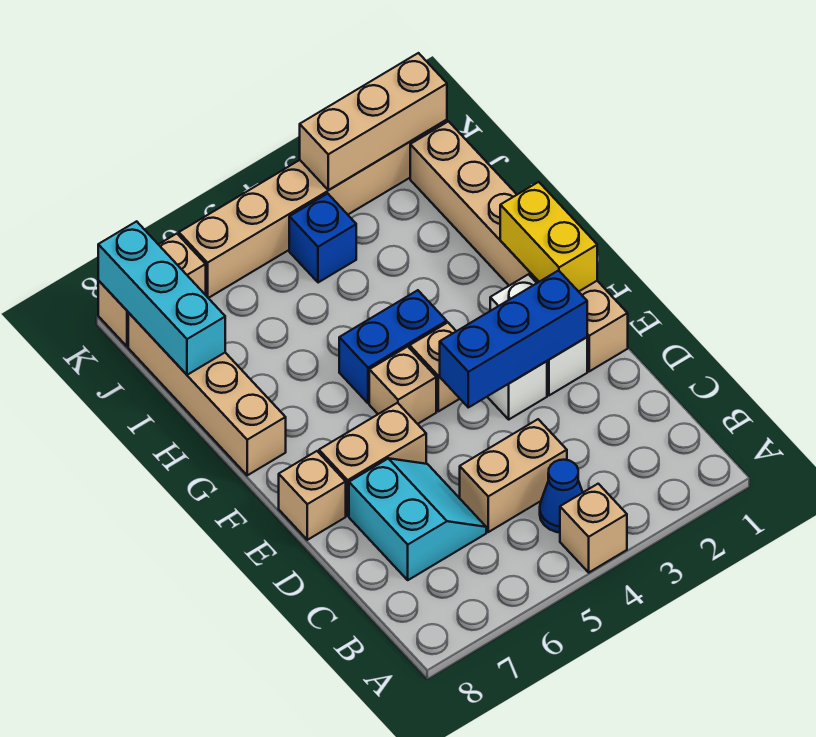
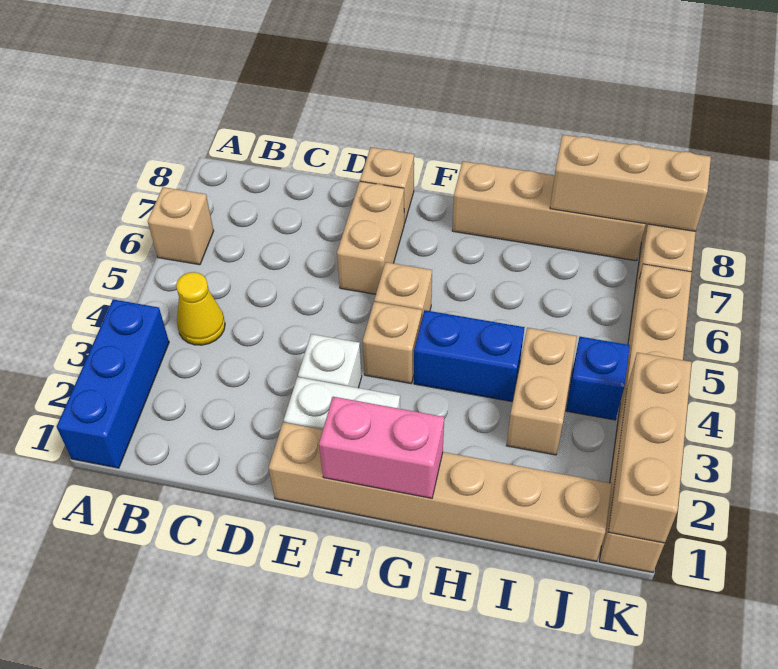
tan 1x1 brick [560,484,627,572] -> tan 1x1 brick moved to [148,187,214,265]
blue 1x1 cone [540,460,583,532] -> yellow 1x1 cone [176,272,225,345]
tan 1x2 brick [460,419,567,532] -> tan 1x2 brick moved to [506,328,577,455]
cyan 2x2 slope [349,458,486,580] -> none
blue 1x3 brick [440,270,587,407] -> blue 1x3 brick moved to [56,299,169,468]
yellow 1x2 brick [500,182,597,292] -> pink 1x2 brick [319,397,444,498]
blue 1x2 brick [339,290,447,403] -> blue 1x2 brick turned to [414,310,525,402]
cyan 1x3 brick [98,221,225,375] -> tan 1x3 brick [550,135,711,231]

